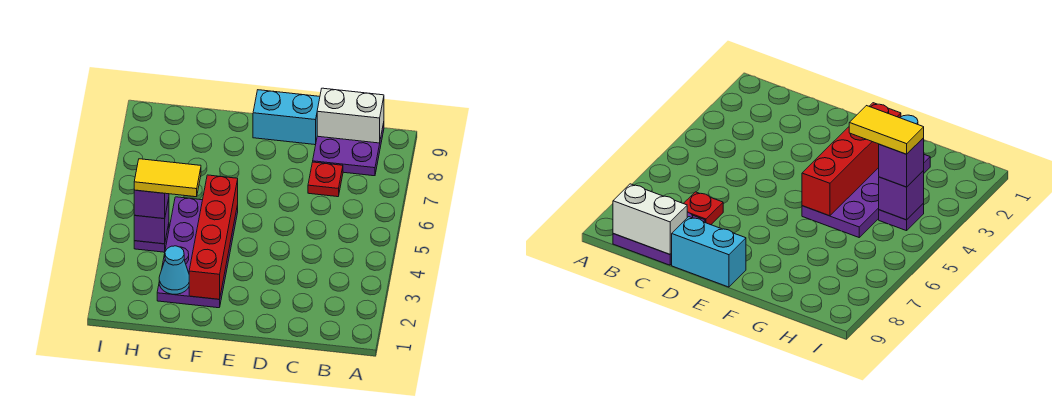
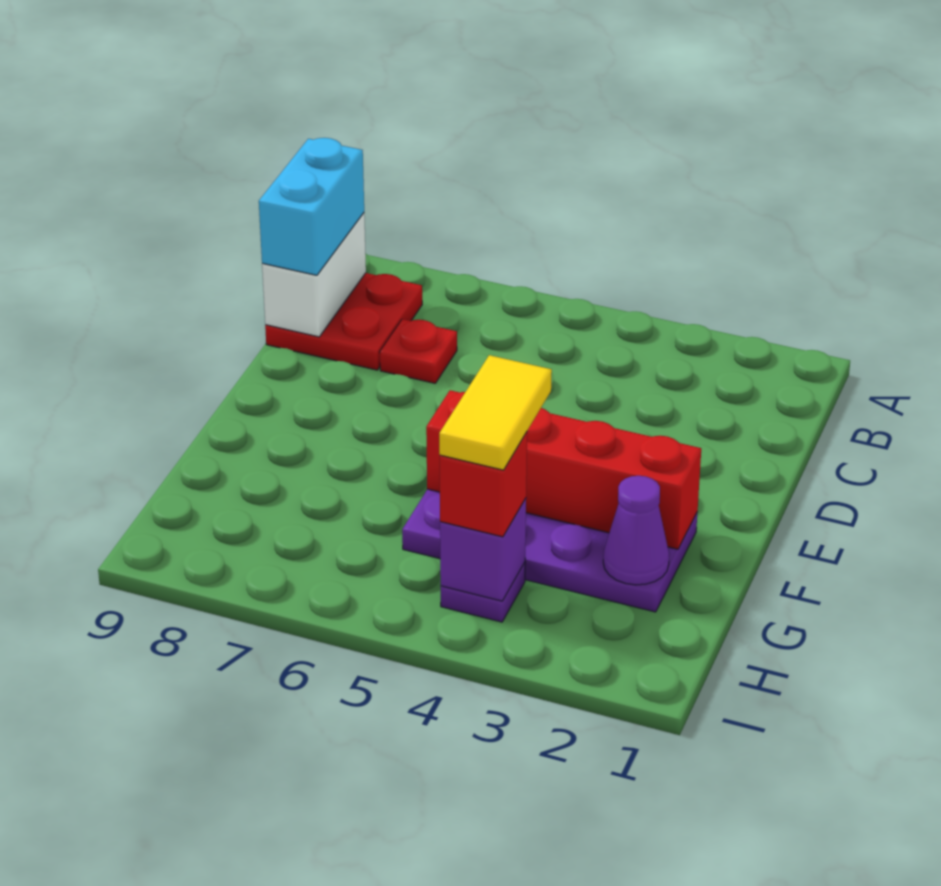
purple 2x2 plate [313,123,384,176] -> red 2x2 plate [265,273,422,370]
cyan 1x2 brick [253,90,320,145] -> cyan 1x2 brick moved to [259,138,364,275]
cyan 1x1 cone [159,246,189,294] -> purple 1x1 cone [603,476,669,585]
purple 1x1 brick [134,190,169,219] -> red 1x1 brick [440,432,527,537]

